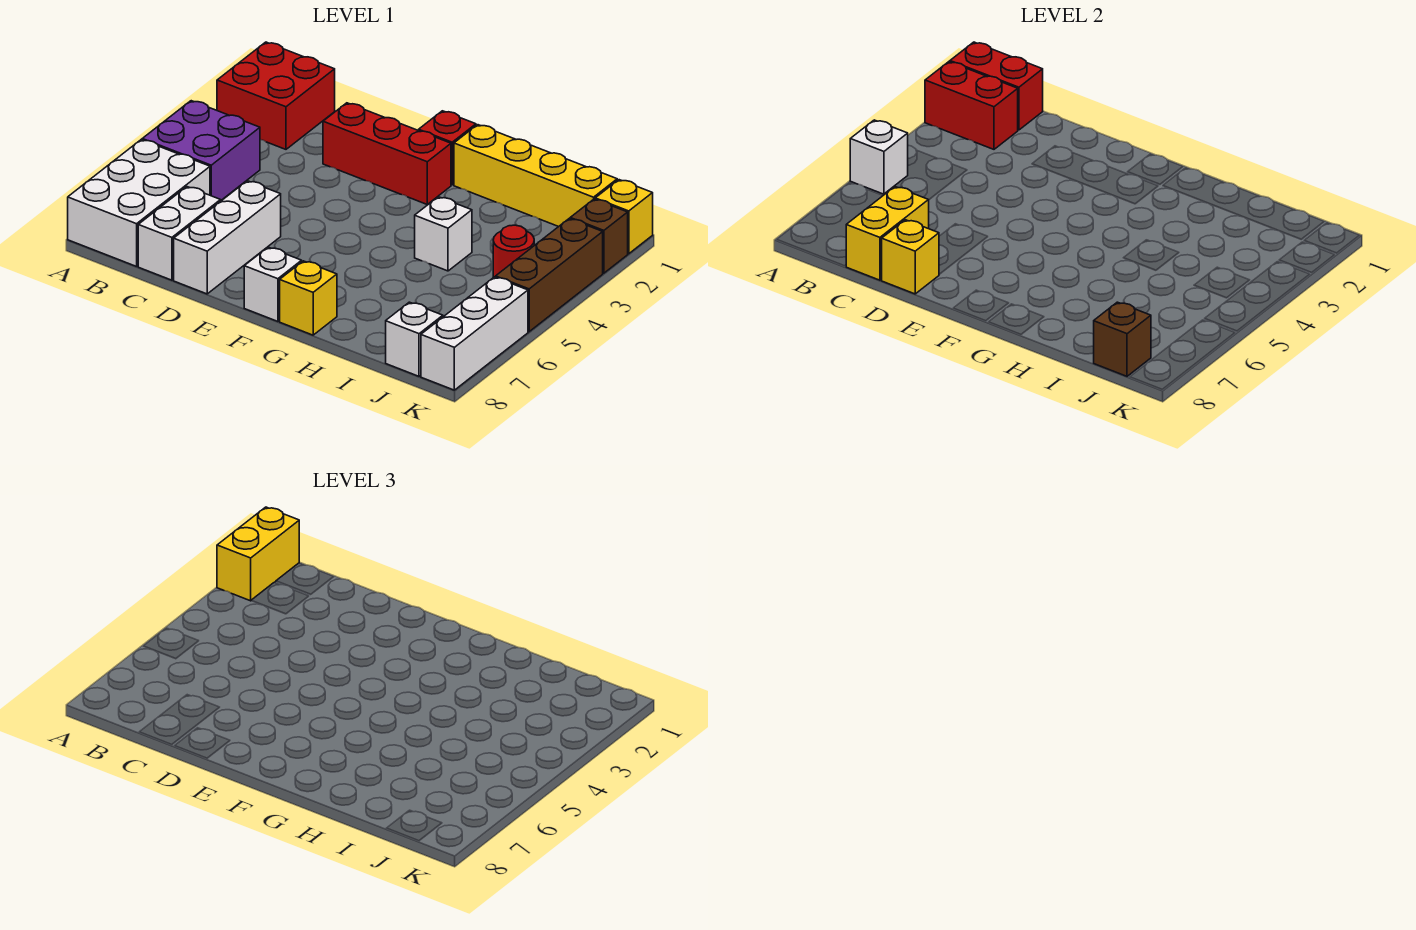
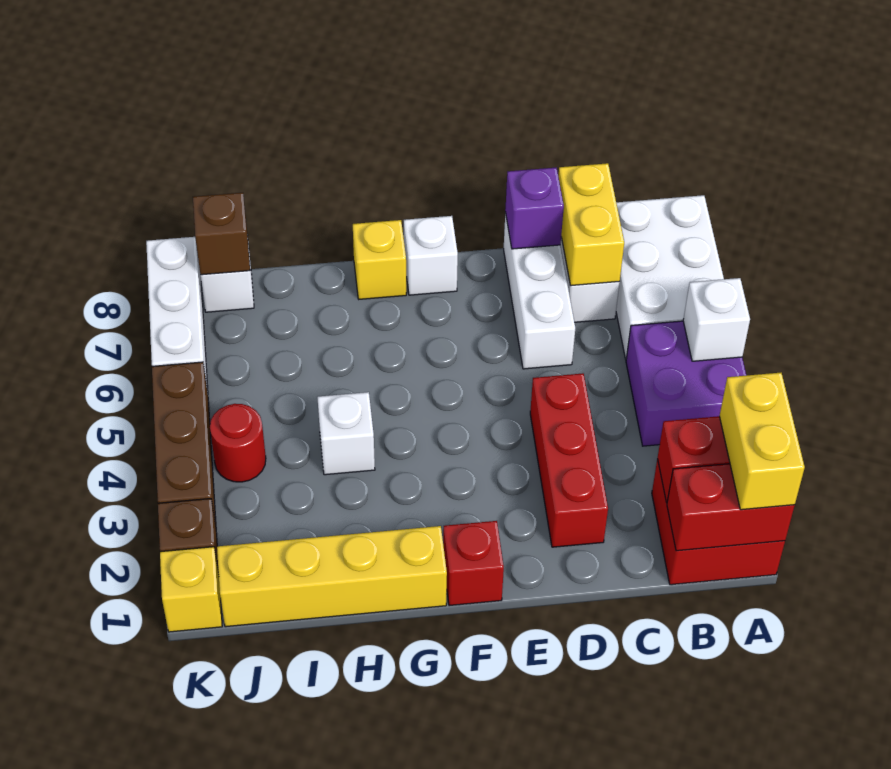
red 1x3 brick [323,103,451,204] -> red 1x3 brick turned to [530,373,608,547]
yellow 1x1 brick [882,220,939,294] -> purple 1x1 brick [505,168,564,249]

